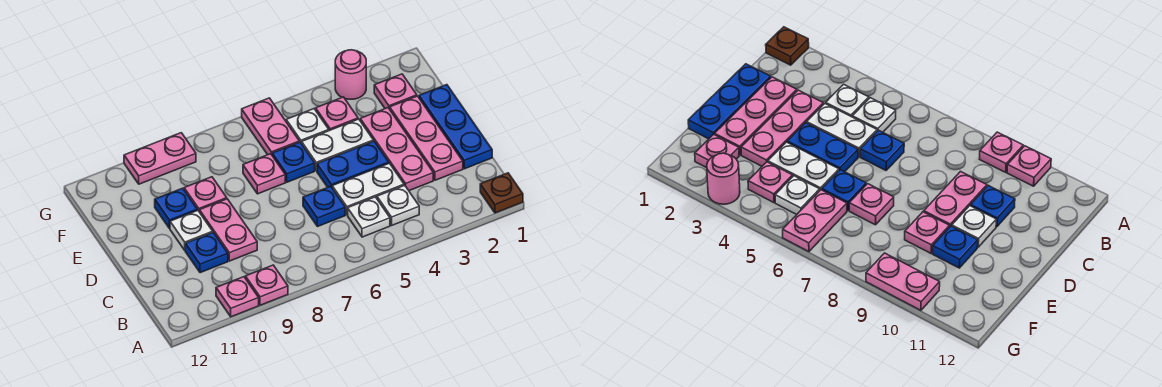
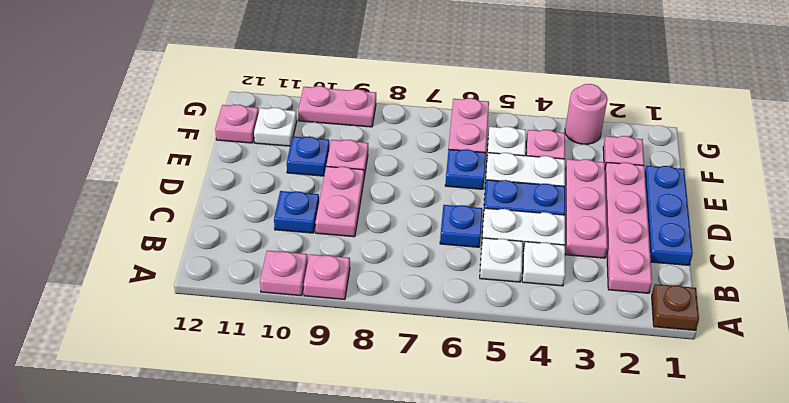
pink 1x3 plate [390,96,463,180] -> pink 1x4 plate [605,162,652,293]
white 1x1 plate [170,210,213,250] -> white 1x1 plate moved to [254,108,297,146]
pink 1x1 plate [243,154,285,194] -> pink 1x1 plate moved to [215,105,259,143]

